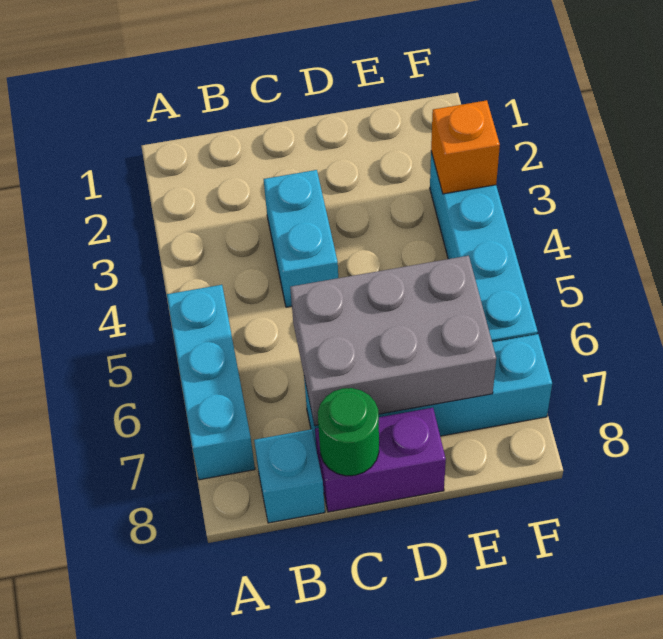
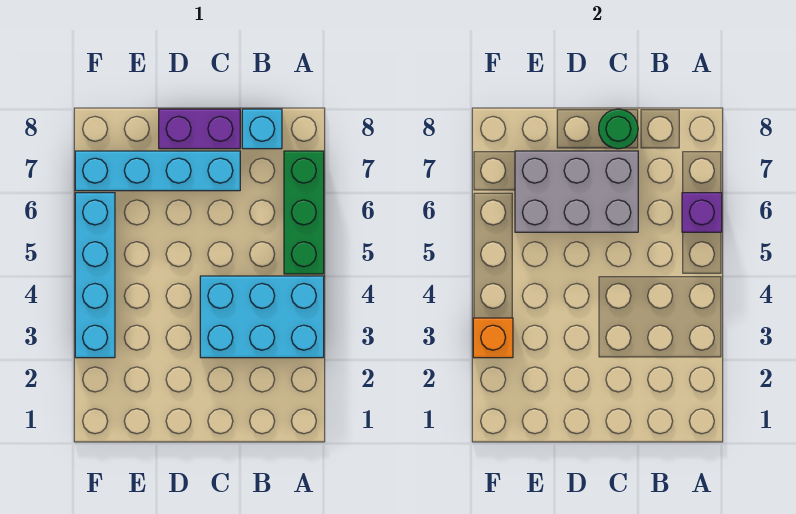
cyan 1x3 brick [167,285,255,480] -> green 1x3 brick [284,151,324,274]
none -> purple 1x1 brick [682,193,722,232]
cyan 1x2 brick [264,170,338,307] -> cyan 2x3 brick [200,276,324,358]

